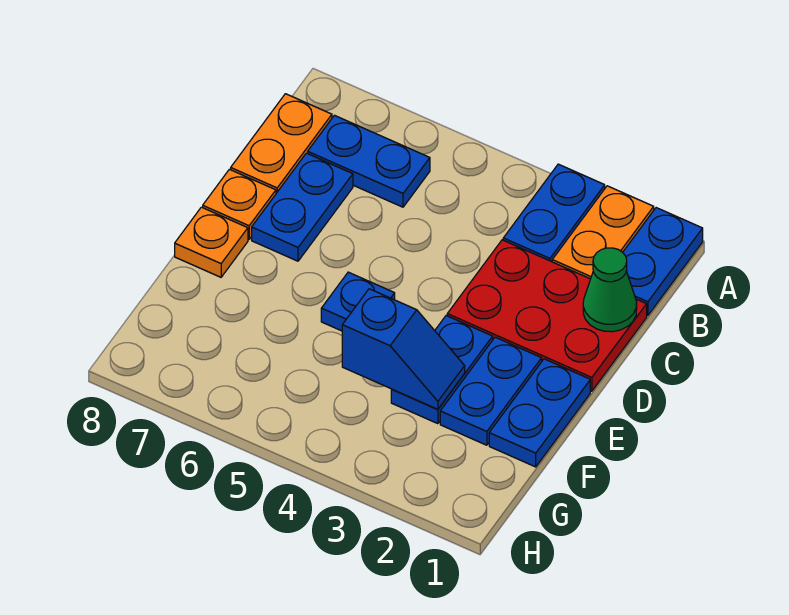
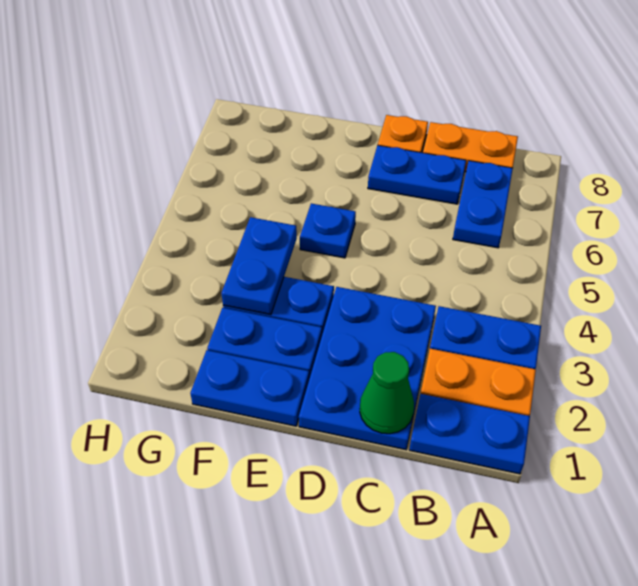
red 2x3 plate [447,240,647,391] -> blue 2x3 plate [299,287,436,450]
orange 1x1 plate [175,207,248,277] -> none
blue 1x2 slope [342,289,465,409] -> blue 1x2 plate [221,217,297,315]

